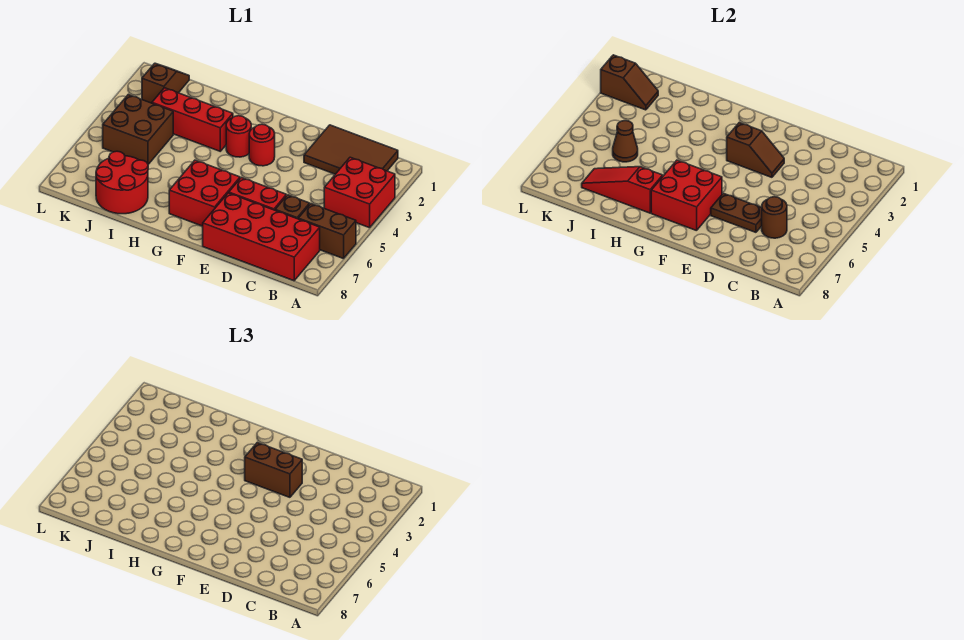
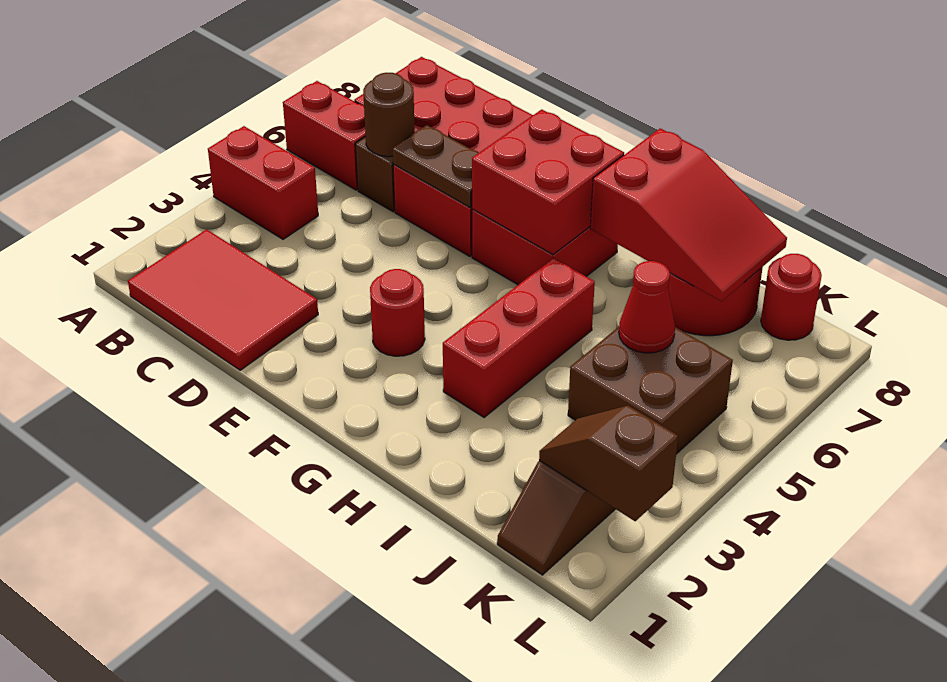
red 2x2 brick [324,157,395,228] -> red 1x2 brick [208,126,318,239]
brown 1x2 brick [298,204,356,259] -> red 1x2 brick [283,81,366,190]
brown 2x3 tile [304,125,398,174] -> red 2x3 tile [128,229,318,370]
brown 1x2 slope [727,123,784,177] -> none
brown 1x2 brick [245,443,302,497] -> none
red 1x1 round brick [226,116,251,157] -> red 1x1 round brick moved to [761,254,822,340]
red 1x3 brick [152,88,233,151] -> red 1x3 brick turned to [443,258,595,417]
red 1x3 slope [582,167,663,213] -> red 2x3 slope [590,128,787,301]
brown 1x1 cone [613,121,638,162] -> red 1x1 cone [619,261,675,353]

